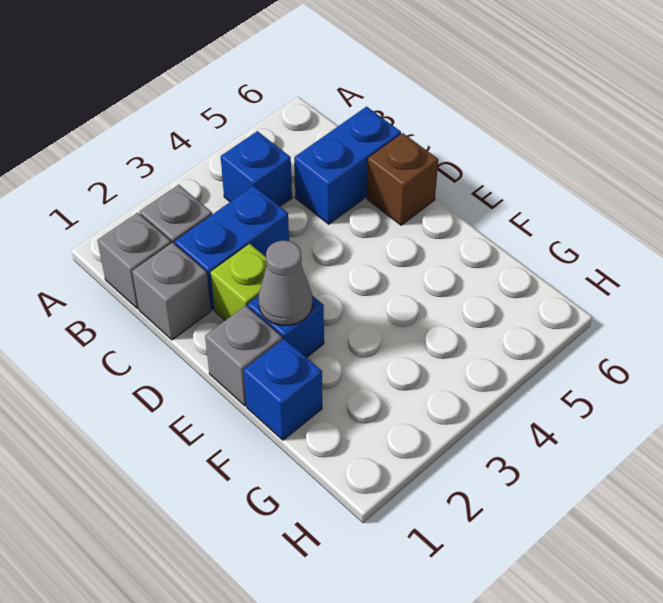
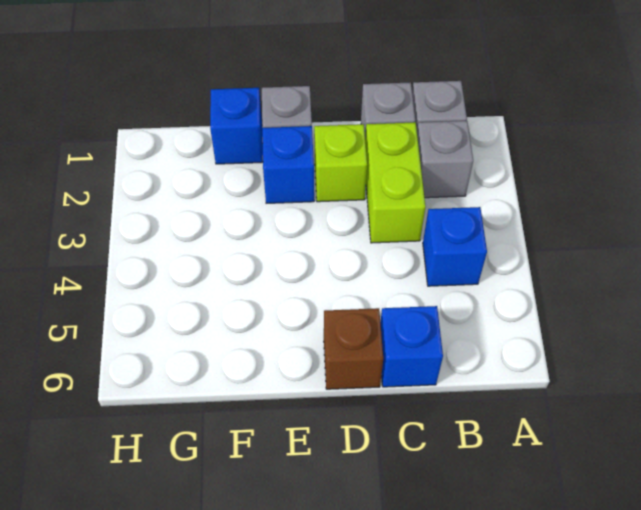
blue 1x2 brick [175,186,289,310] -> lime 1x2 brick [365,122,426,243]
blue 1x2 brick [294,107,401,224] -> blue 1x1 brick [380,306,443,387]
grey 1x1 cone [258,241,312,325] -> none

